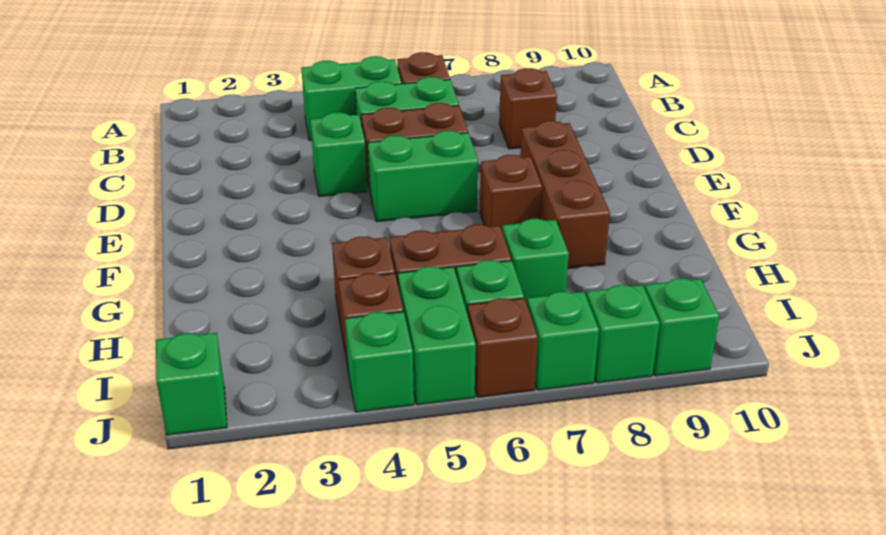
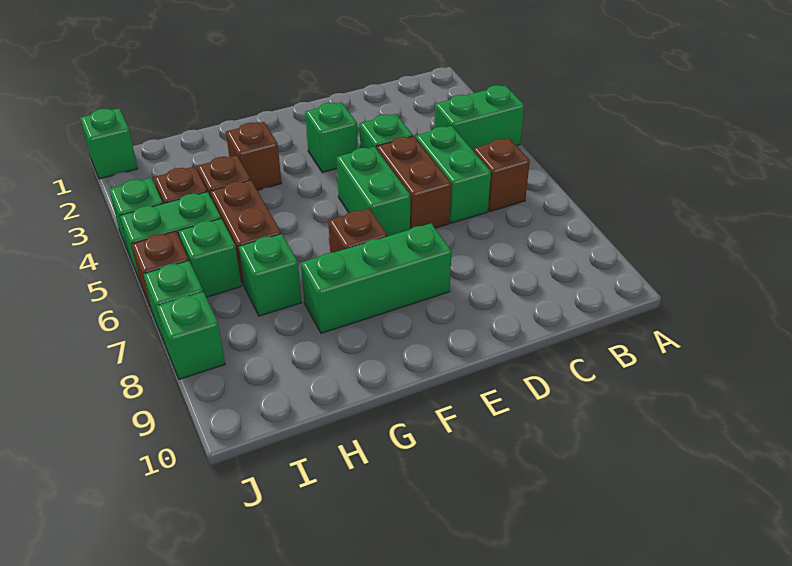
green 1x2 brick [301,56,402,141] -> green 1x2 brick turned to [434,85,524,150]
brown 1x1 brick [499,68,557,149] -> brown 1x1 brick moved to [226,122,281,190]
brown 1x3 brick [521,121,610,269] -> green 1x3 brick [301,223,452,333]
green 1x1 brick [645,278,719,376] -> green 1x1 brick moved to [305,102,358,172]

